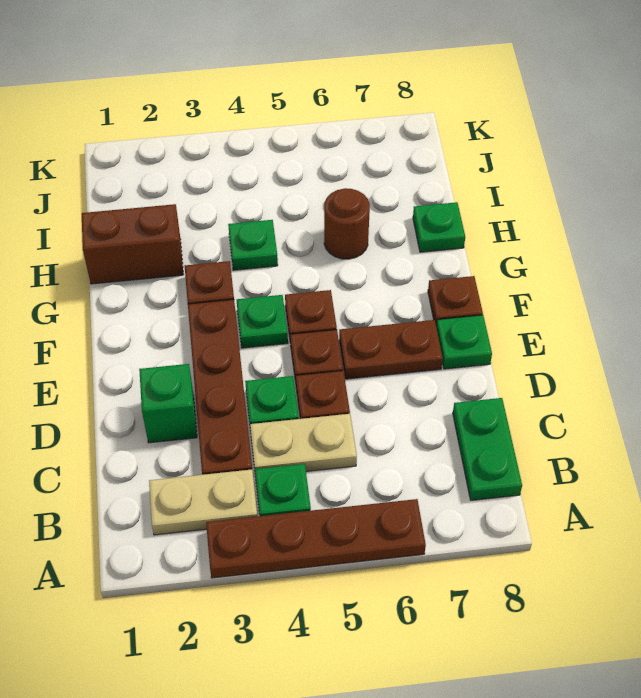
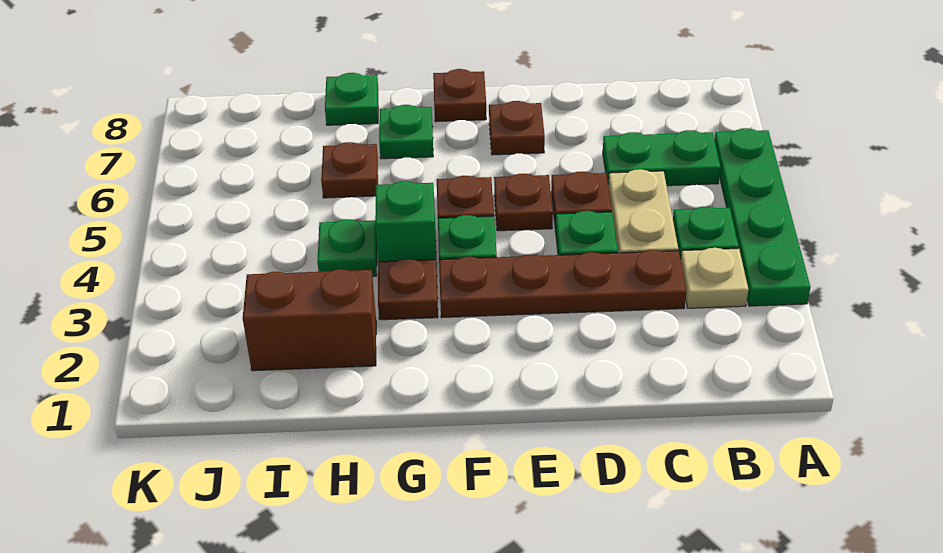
brown 1x4 plate [206,499,426,578] -> green 1x4 plate [714,128,810,306]
tan 1x2 plate [149,470,257,535] -> tan 1x1 plate [681,248,748,308]
green 1x2 plate [453,398,522,500] -> green 1x2 plate moved to [603,130,721,186]
green 1x1 brick [139,364,197,443] -> green 1x1 brick moved to [375,181,437,266]
brown 1x2 plate [339,320,443,379] -> brown 1x1 plate [489,101,545,155]
green 1x1 plate [436,315,492,369] -> green 1x1 plate moved to [379,105,433,159]
brown 1x2 brick [82,204,183,284] -> brown 1x2 brick turned to [243,269,376,371]
brown 1x1 round brick [324,188,370,259] -> brown 1x1 plate [321,142,378,198]

